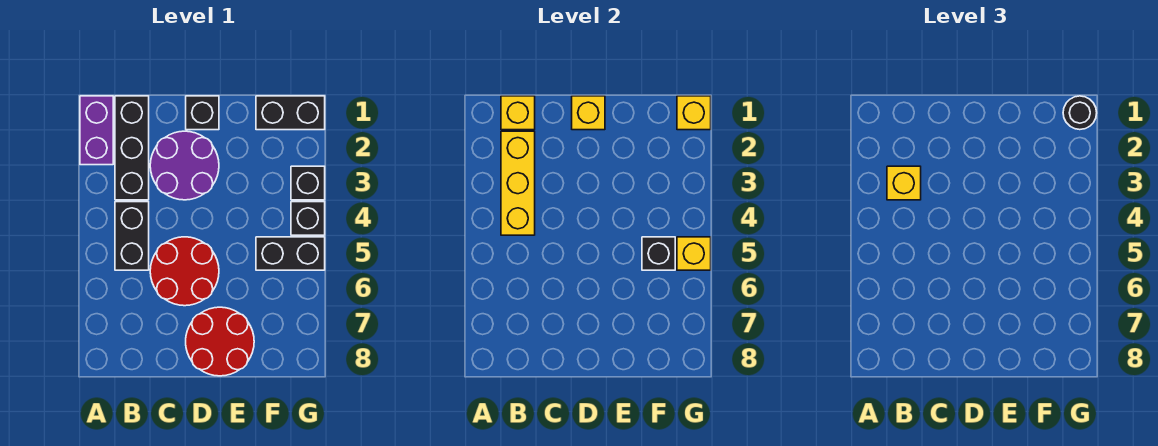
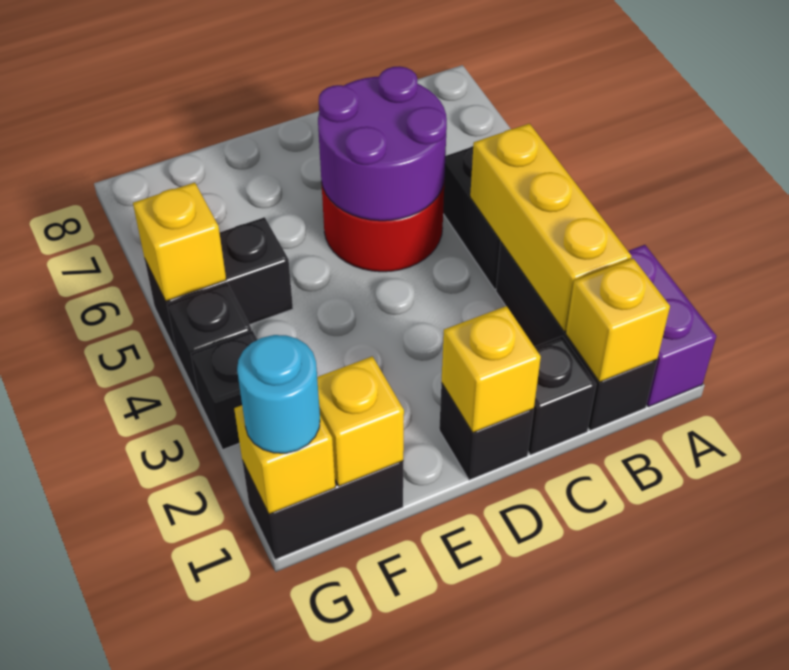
yellow 1x1 brick [887,166,921,200] -> yellow 1x1 brick moved to [317,356,404,486]
purple 2x2 round brick [150,131,219,200] -> purple 2x2 round brick moved to [318,66,447,221]
red 2x2 round brick [186,307,254,376] -> none
black 1x1 brick [642,237,675,270] -> black 1x1 brick moved to [528,336,596,455]
black 1x1 round brick [1063,96,1097,130] -> cyan 1x1 round brick [237,335,320,453]

